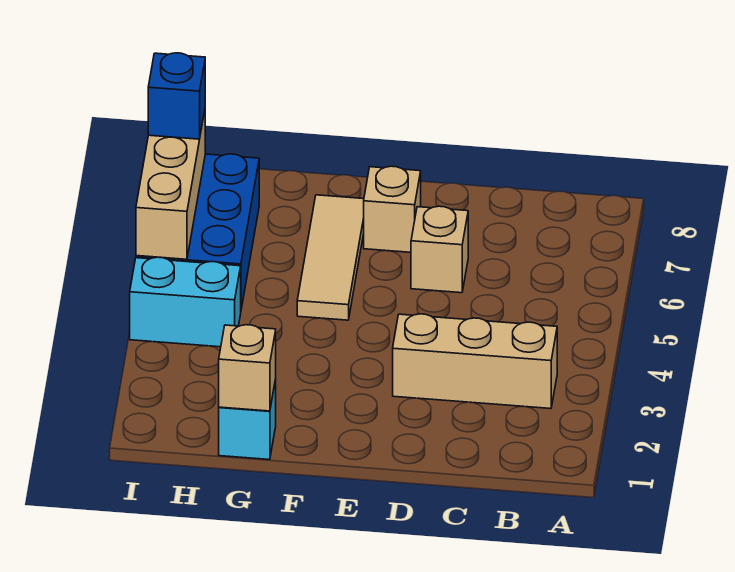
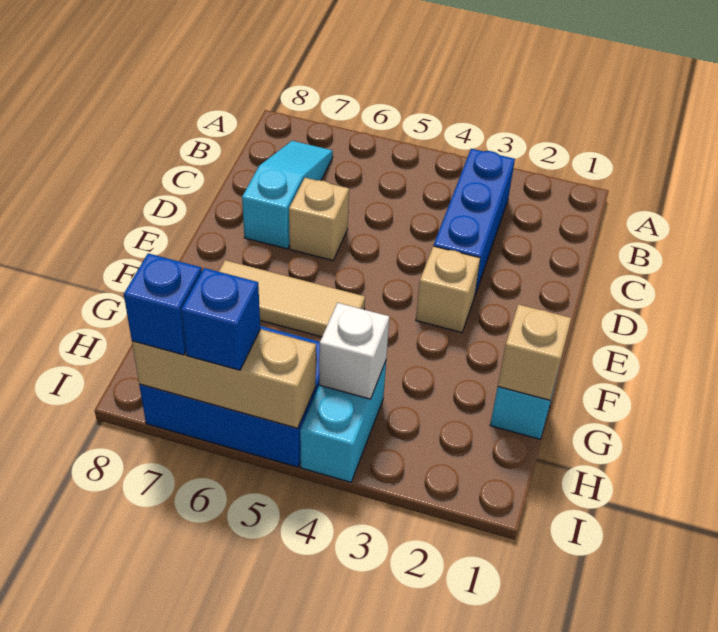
tan 1x3 brick [393,314,557,409] -> blue 1x3 brick [434,149,515,295]
none -> cyan 1x3 slope [242,141,333,249]
tan 1x1 brick [364,166,421,252] -> tan 1x1 brick moved to [416,246,480,333]
none -> white 1x1 brick [319,303,389,399]
none -> blue 1x1 brick [181,268,260,370]

